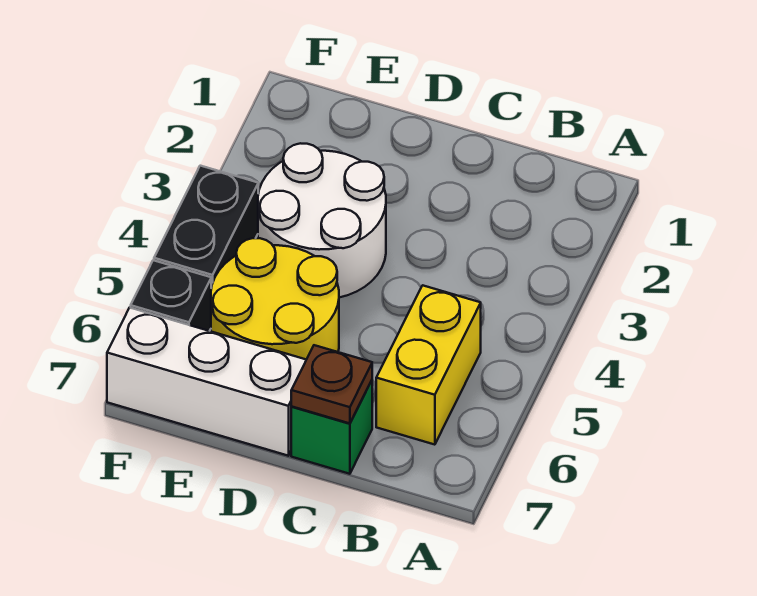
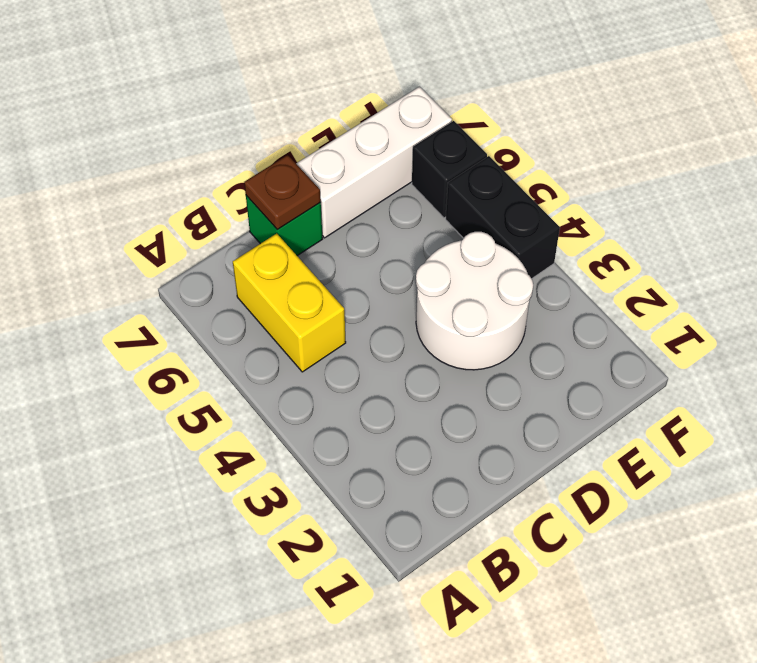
yellow 2x2 round brick [211,238,339,360] -> none

